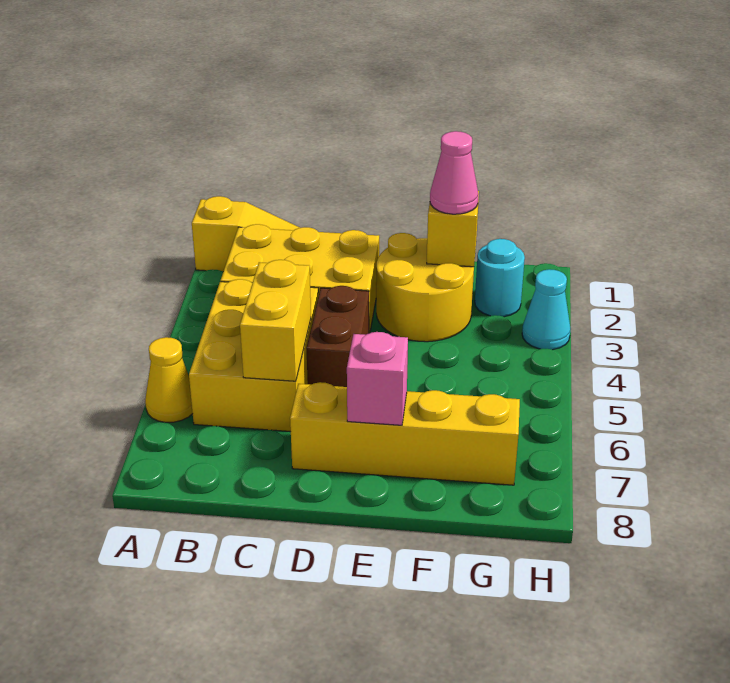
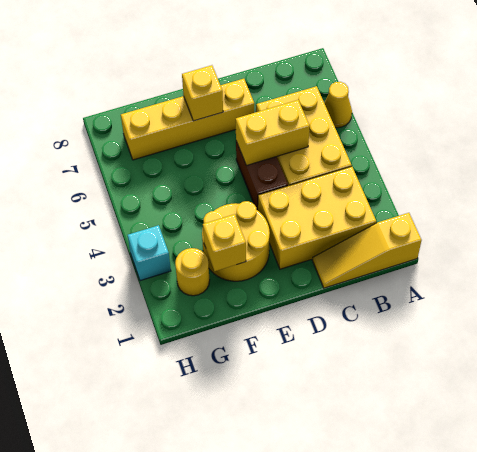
yellow 1x2 brick [240,260,311,381] -> yellow 1x2 brick turned to [236,100,310,165]
pink 1x1 brick [347,332,408,425] -> yellow 1x1 brick [182,65,223,121]
pink 1x1 cone [430,131,479,214] -> none
cyan 1x1 round brick [475,239,525,317] -> yellow 1x1 round brick [175,248,210,296]
cyan 1x1 cone [522,269,571,350] -> cyan 1x1 brick [128,225,171,281]

